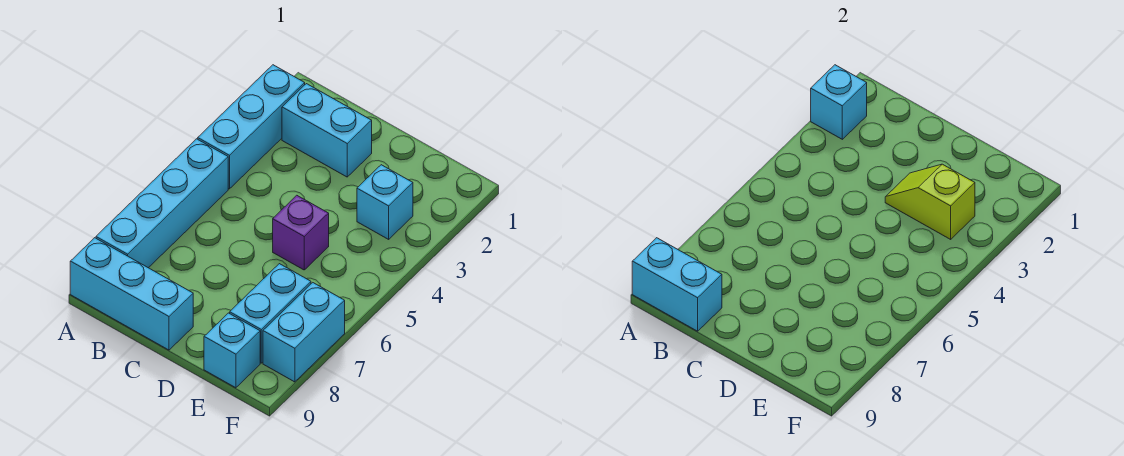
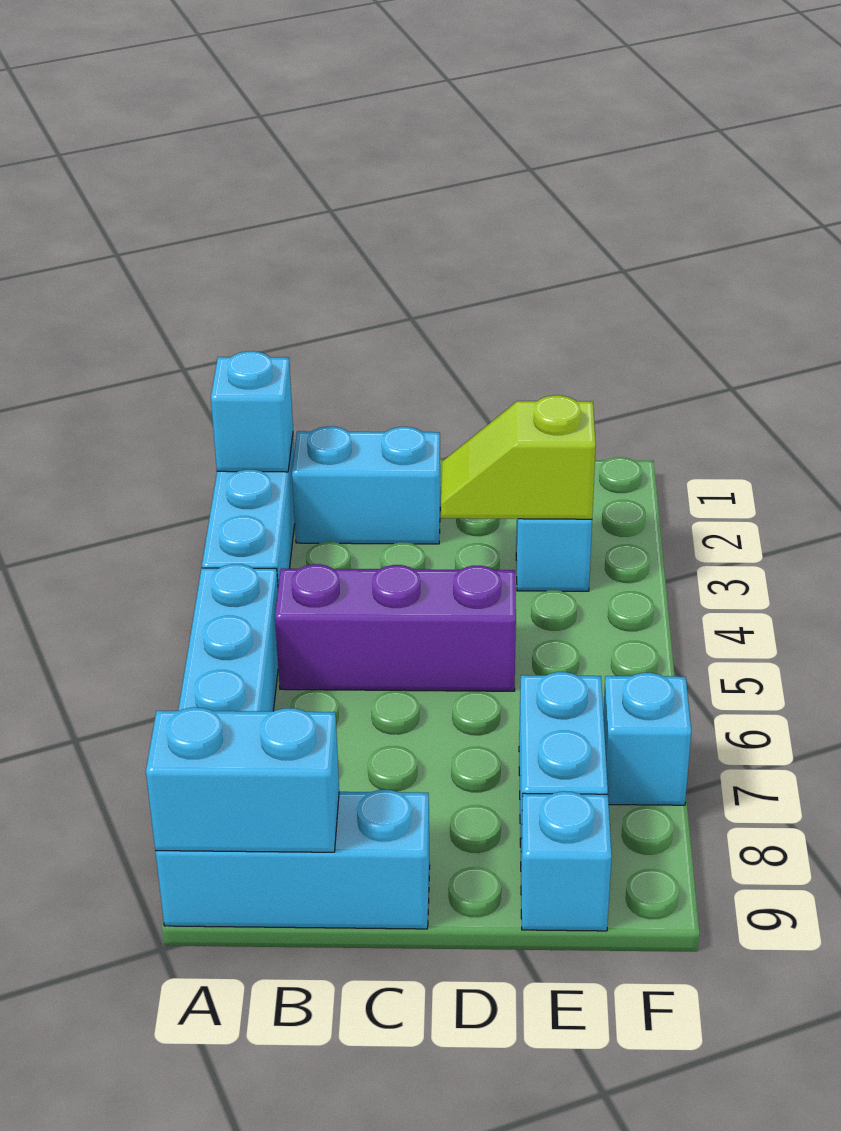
purple 1x1 brick [273,195,329,270] -> purple 1x3 brick [275,564,516,691]
cyan 1x2 brick [263,283,345,382] -> cyan 1x1 brick [603,673,691,805]

